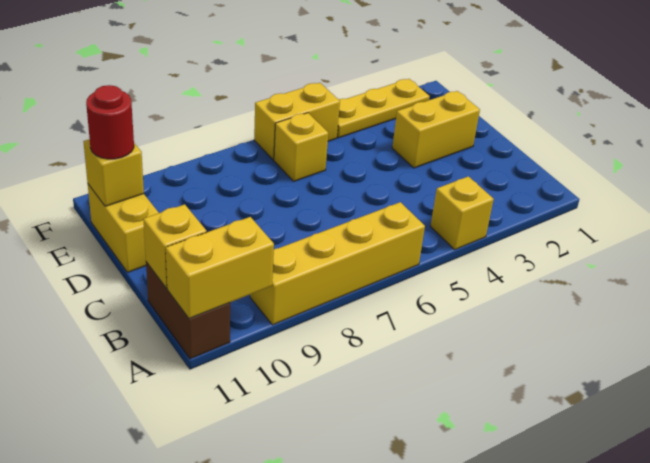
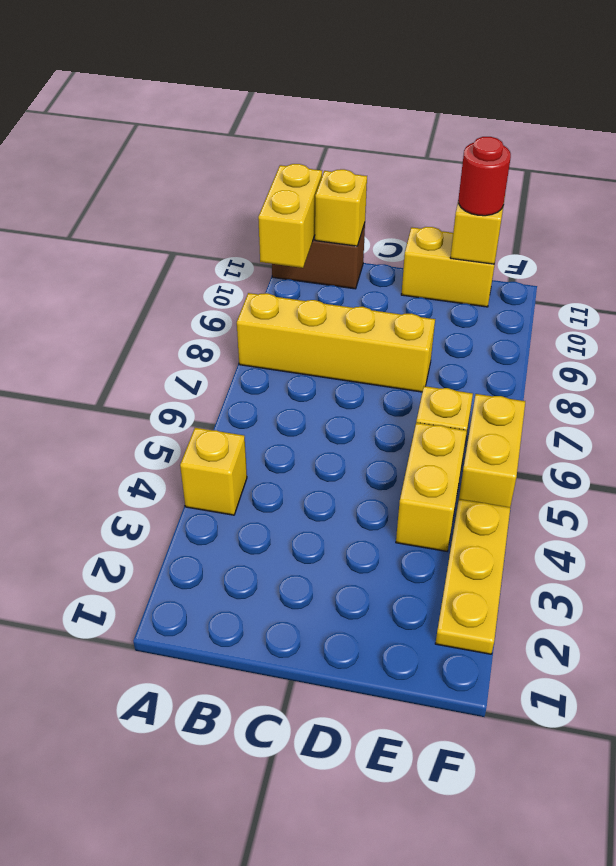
yellow 1x4 brick [250,202,425,325] -> yellow 1x4 brick turned to [237,293,435,392]
yellow 1x2 brick [392,91,480,168] -> yellow 1x2 brick moved to [396,423,467,551]

